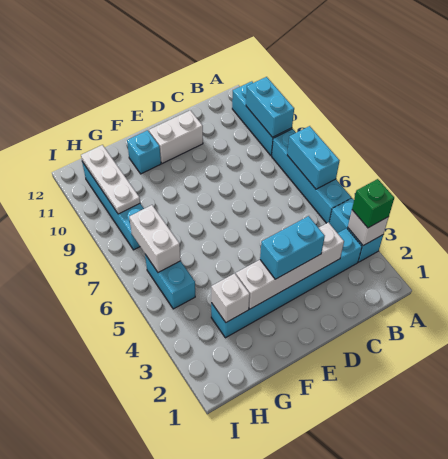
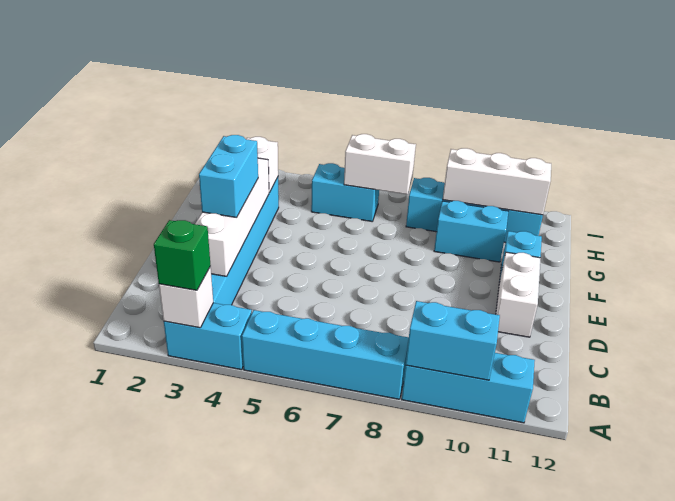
cyan 1x2 brick [287,126,340,189] -> cyan 1x2 brick moved to [434,201,508,262]
white 1x3 plate [81,145,140,214] -> white 1x3 brick [443,148,551,215]

